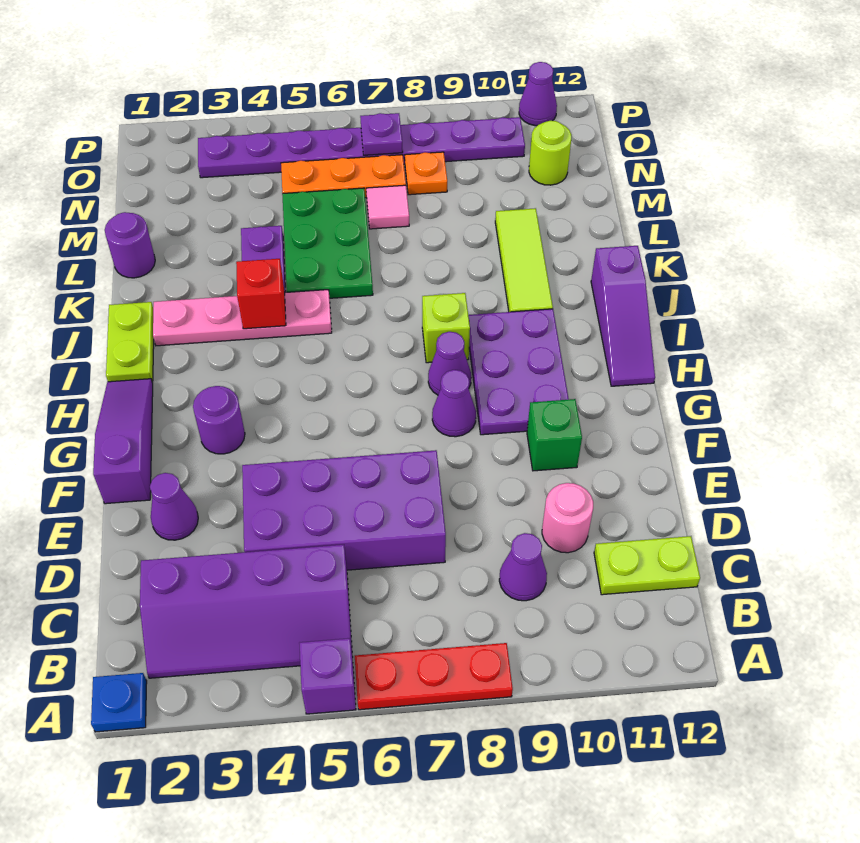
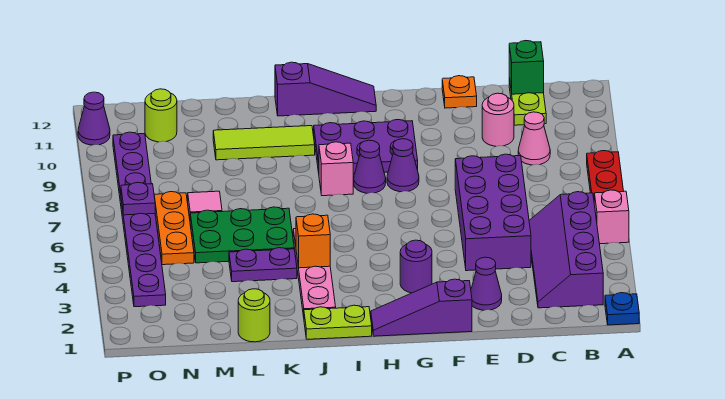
purple 1x1 brick [299,638,356,714] -> pink 1x1 brick [594,190,629,244]
purple 2x4 slope [140,545,353,678] -> purple 2x4 slope turned to [529,192,603,308]
purple 1x1 cone [499,533,547,601] -> pink 1x1 cone [518,112,550,165]
green 1x1 brick [527,399,582,471] -> green 1x1 brick moved to [509,41,544,94]
lime 1x1 brick [422,293,470,363] -> pink 1x1 brick [319,142,353,196]
red 1x1 brick [236,259,286,329] -> orange 1x1 brick [296,214,330,268]
purple 1x1 round brick [105,212,155,278] -> lime 1x1 round brick [238,289,270,342]
orange 1x1 plate [405,152,447,195] -> orange 1x1 plate moved to [442,76,477,108]

